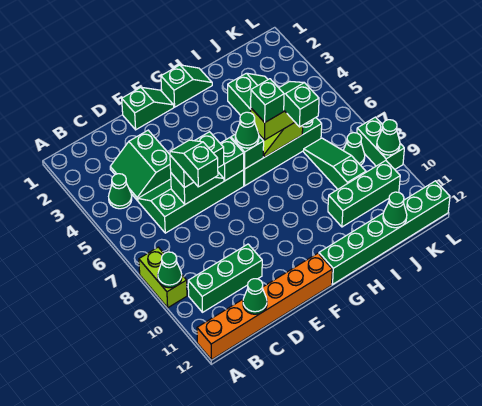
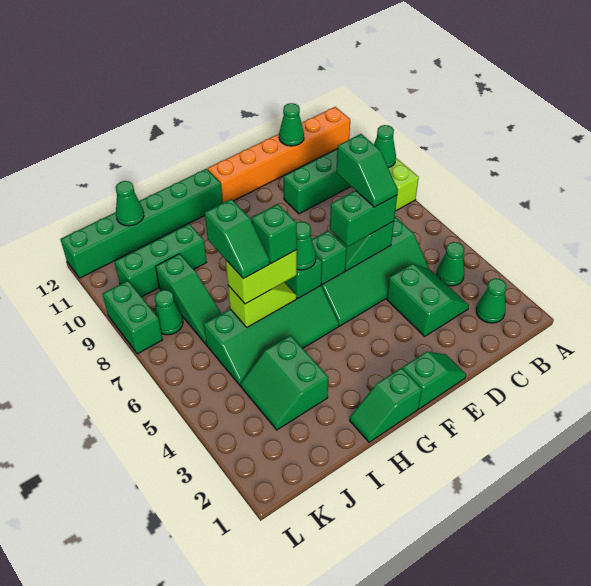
green 1x2 slope [122,87,174,130] -> green 1x2 slope turned to [402,352,466,409]
green 1x1 cone [377,120,400,155] -> green 1x1 cone moved to [476,278,506,323]

